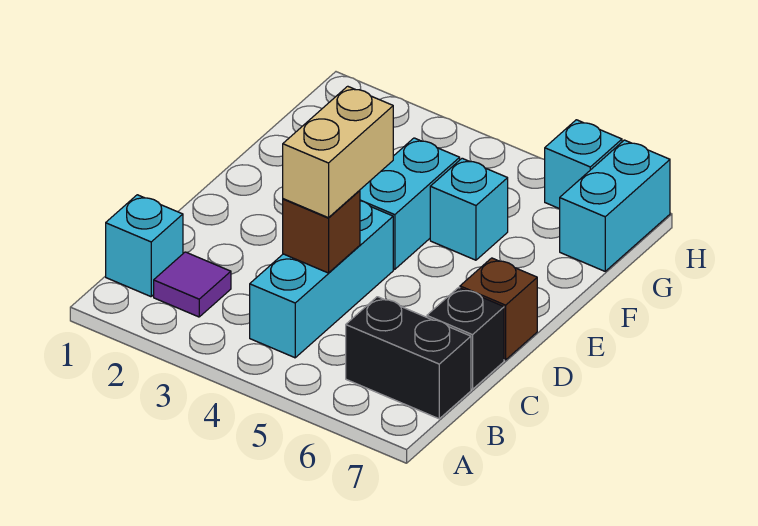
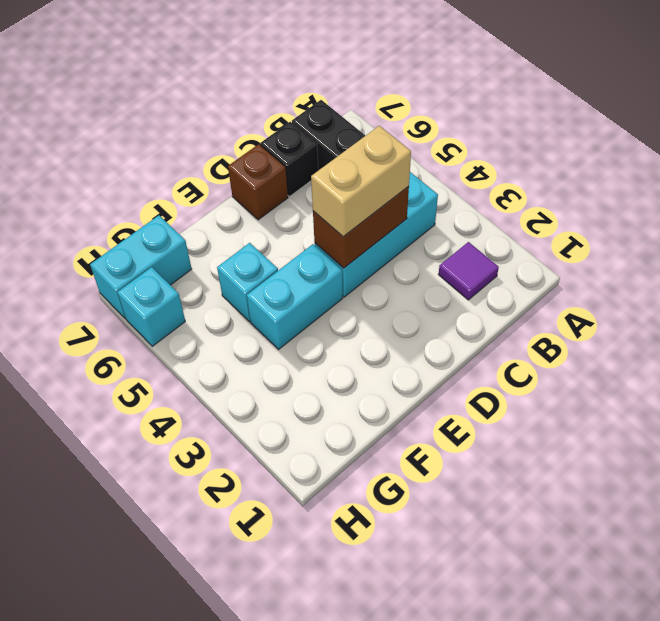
cyan 1x1 brick [106,195,183,297] -> none
brown 1x1 brick [283,190,360,273] -> brown 1x2 brick [313,186,409,268]

